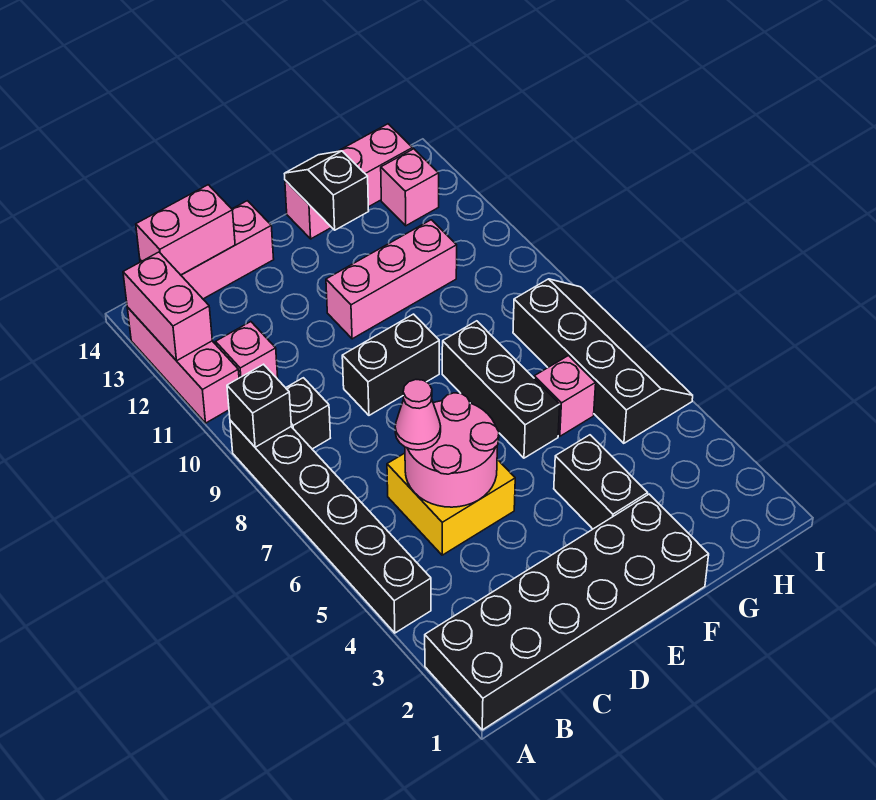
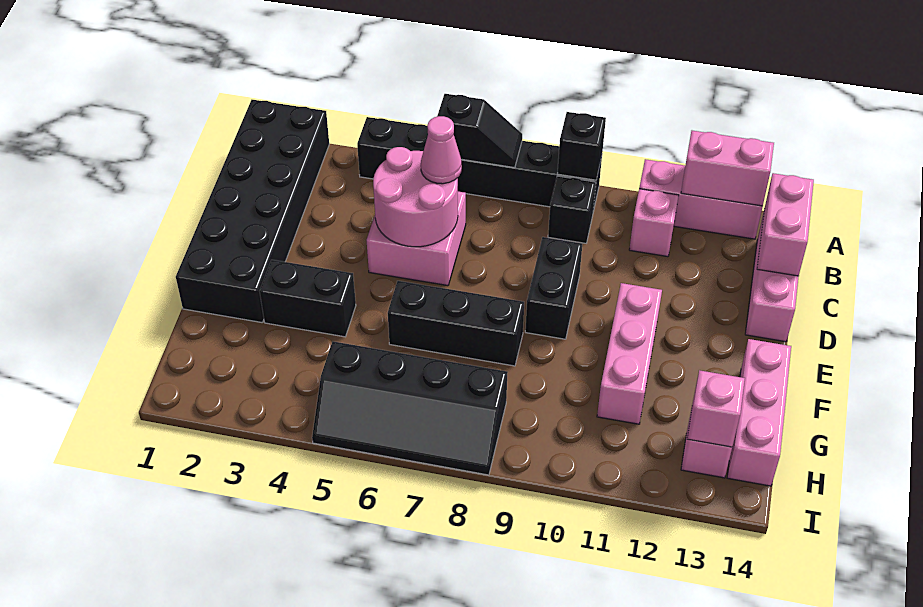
yellow 2x2 brick [387,453,515,555] -> pink 2x2 brick [367,192,466,286]
black 1x2 slope [284,151,369,230] -> black 1x2 slope moved to [437,94,522,168]
pink 1x1 brick [534,356,596,436] -> pink 1x1 brick moved to [687,370,745,447]

